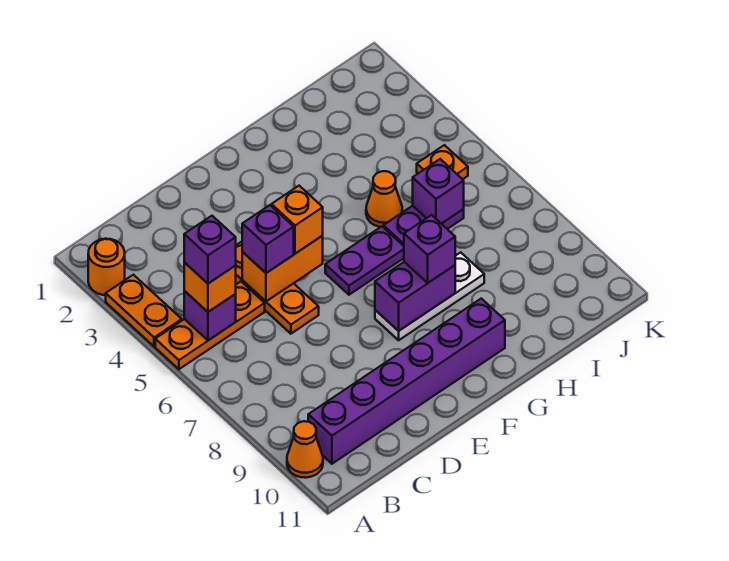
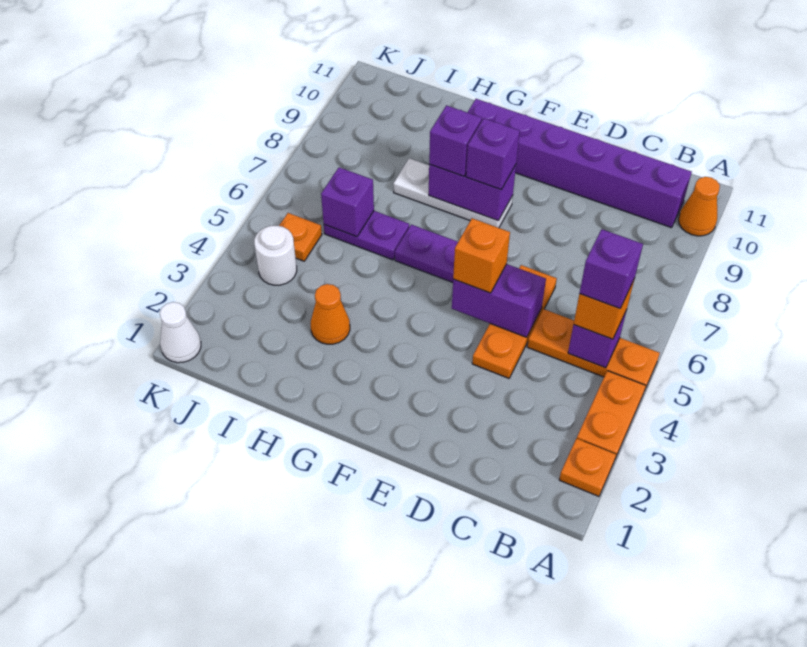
orange 1x1 round brick [88,239,125,295] -> orange 1x1 plate [559,438,616,496]
orange 1x2 brick [242,236,323,301] -> purple 1x2 brick [452,264,546,337]
purple 1x1 brick [242,205,294,273] -> purple 1x1 brick moved to [466,118,520,190]
orange 1x1 cone [366,171,402,227] -> orange 1x1 cone moved to [311,284,350,344]
none -> white 1x1 round brick [254,226,297,285]
none -> white 1x1 cone [160,302,201,363]

